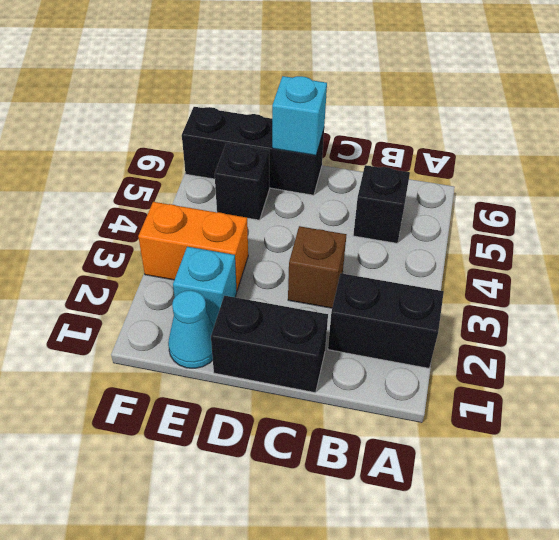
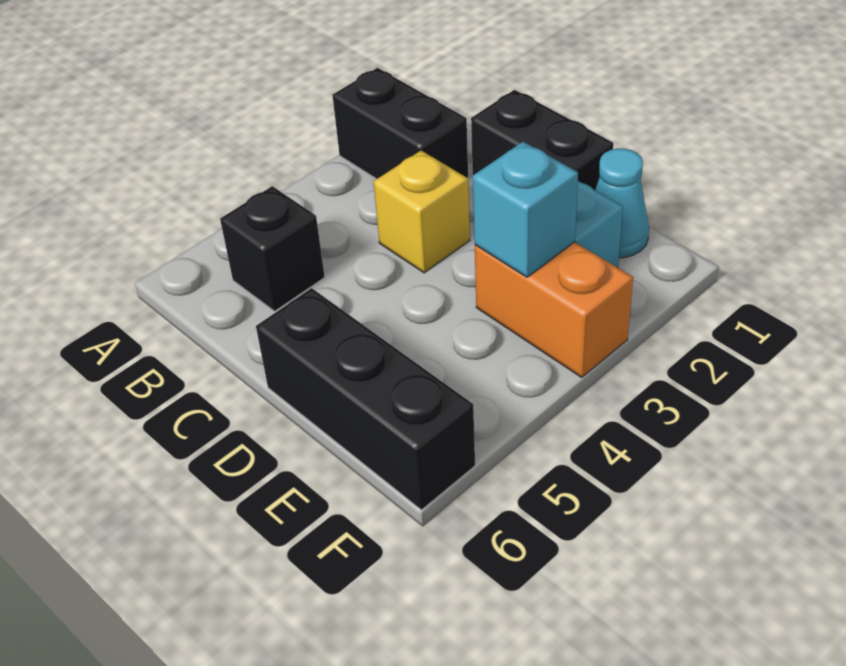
brown 1x1 brick [288,226,347,308] -> yellow 1x1 brick [374,151,470,273]
cyan 1x1 brick [272,76,327,155] -> cyan 1x1 brick moved to [473,142,578,277]
black 1x1 brick [215,143,269,220] -> none

